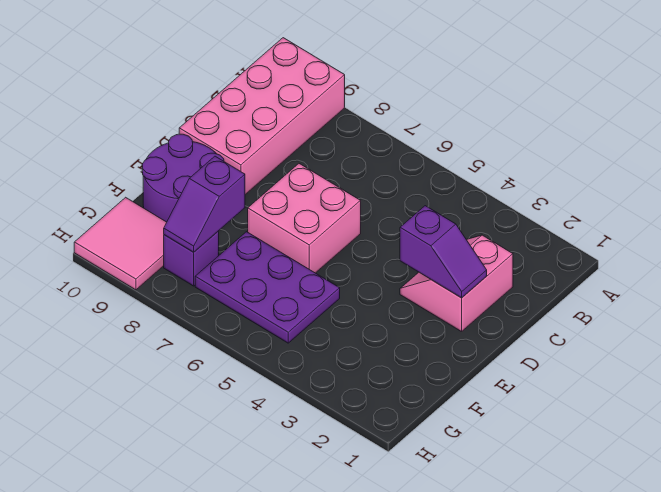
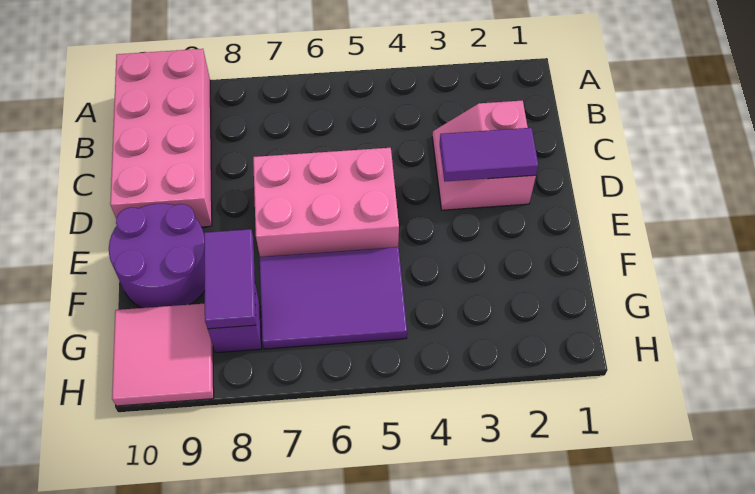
purple 1x2 slope [400,206,487,298] -> purple 1x2 tile [440,128,538,182]
pink 2x2 brick [248,164,361,273] -> pink 2x3 brick [253,148,399,257]
purple 2x3 plate [195,232,340,343] -> purple 2x3 tile [260,247,407,349]
purple 1x2 slope [164,156,245,252] -> purple 1x2 tile [204,229,256,329]

